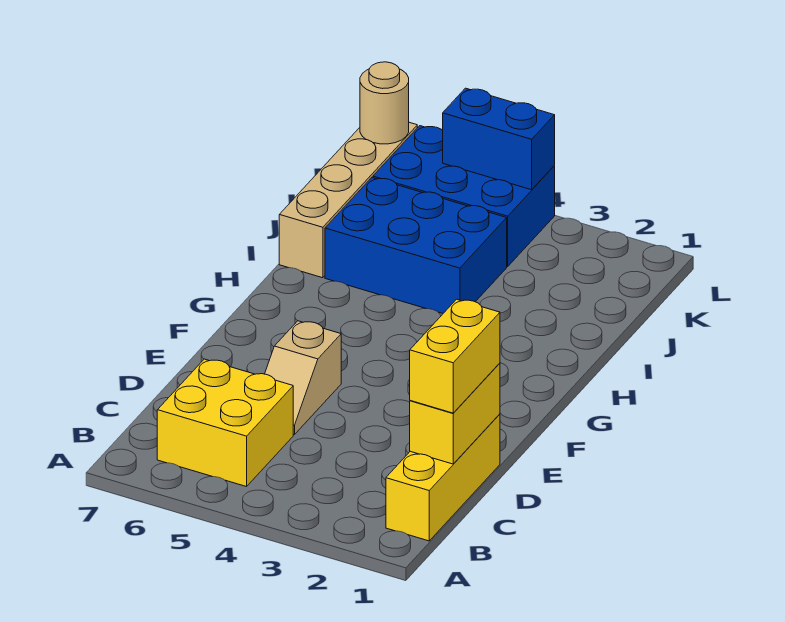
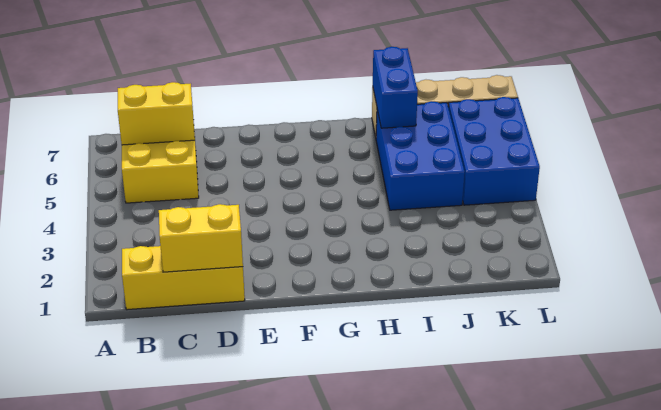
yellow 1x2 brick [410,299,500,413] -> yellow 1x2 brick moved to [118,82,195,145]
tan 1x2 slope [265,321,341,435] -> none
blue 1x2 brick [443,88,555,190] -> blue 1x2 brick moved to [373,47,418,128]
tan 1x1 round brick [360,62,409,144] -> none

